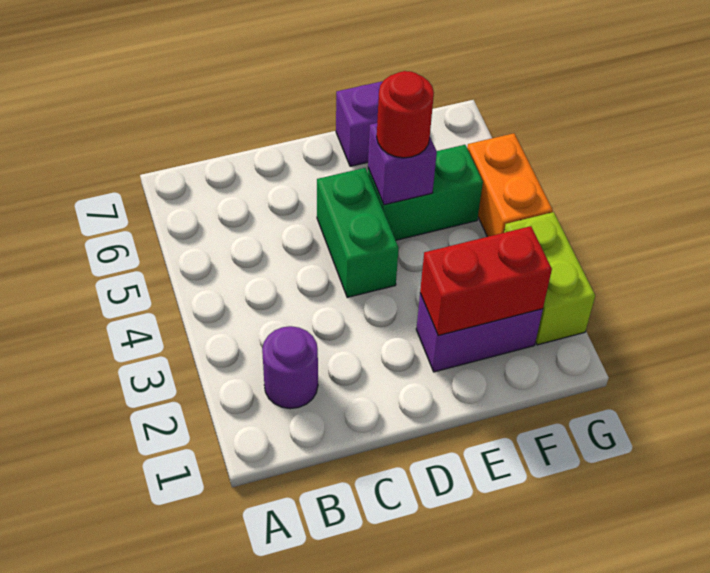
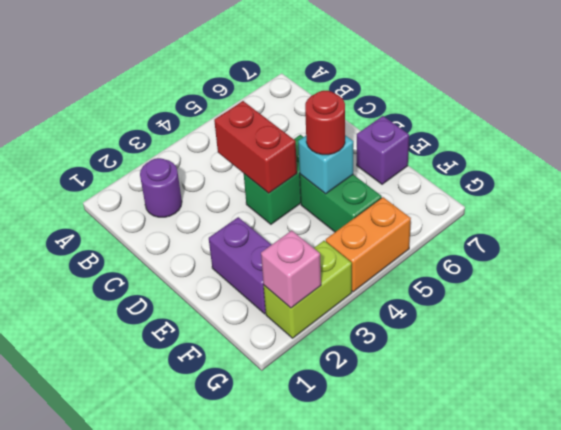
red 1x2 brick [420,226,552,336] -> red 1x2 brick moved to [214,101,297,193]
purple 1x1 brick [368,123,437,205] -> cyan 1x1 brick [298,135,353,194]
none -> pink 1x1 brick [261,231,321,308]

